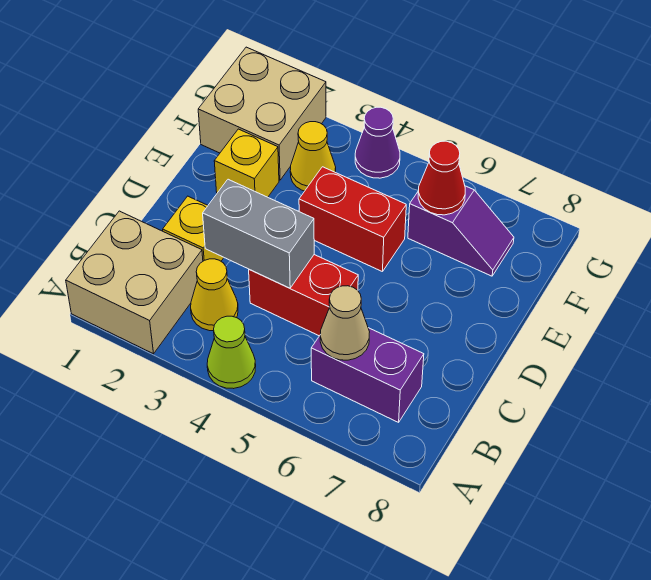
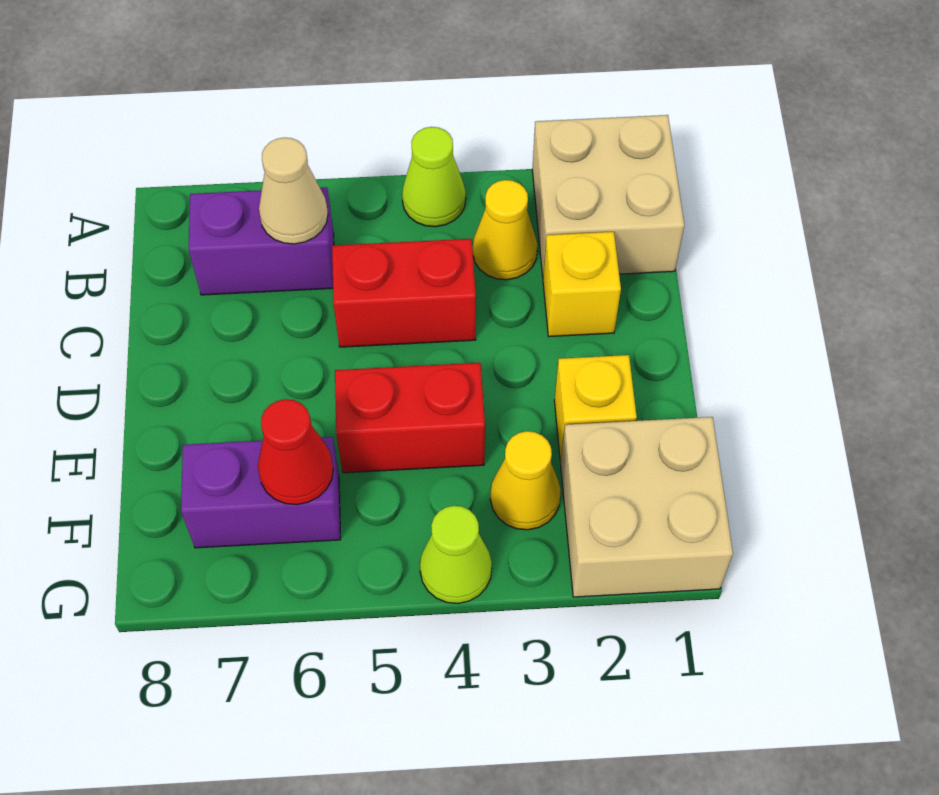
grey 1x2 brick [203,179,314,288] -> none
purple 1x2 slope [408,186,514,276] -> purple 1x2 brick [181,437,341,548]
purple 1x1 cone [355,107,400,178] -> lime 1x1 cone [420,506,492,603]

